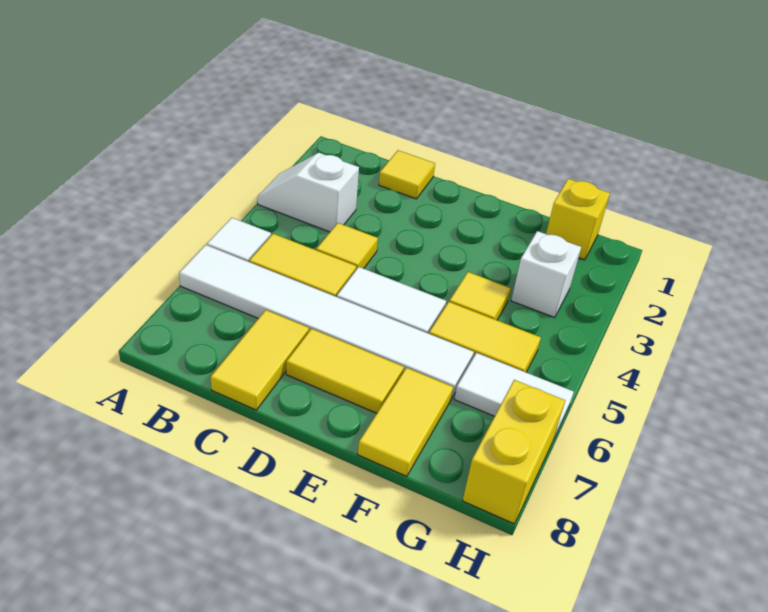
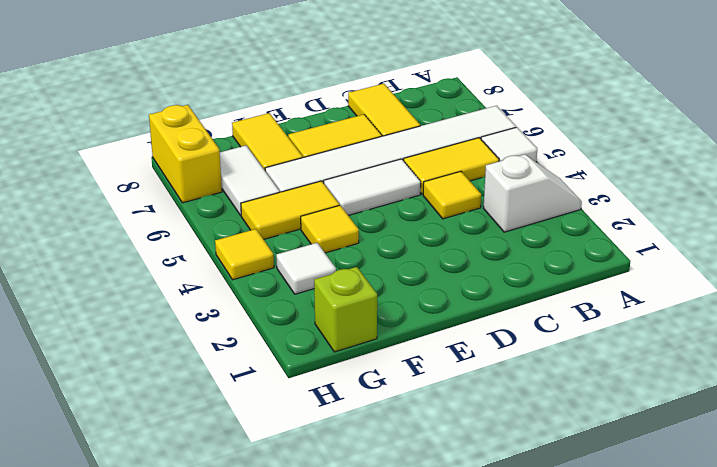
yellow 1x1 tile [379,150,435,199] -> yellow 1x1 tile moved to [215,229,274,280]
yellow 1x1 brick [546,179,610,260] -> lime 1x1 brick [314,267,377,352]
white 1x1 brick [511,231,581,318] -> white 1x1 tile [276,243,336,294]
white 1x2 tile [454,353,574,438] -> white 1x2 tile turned to [220,146,280,216]

